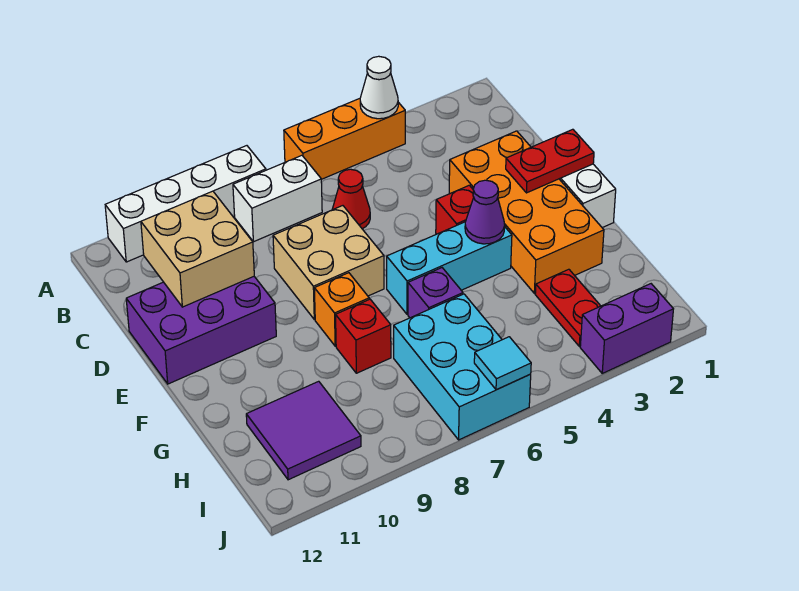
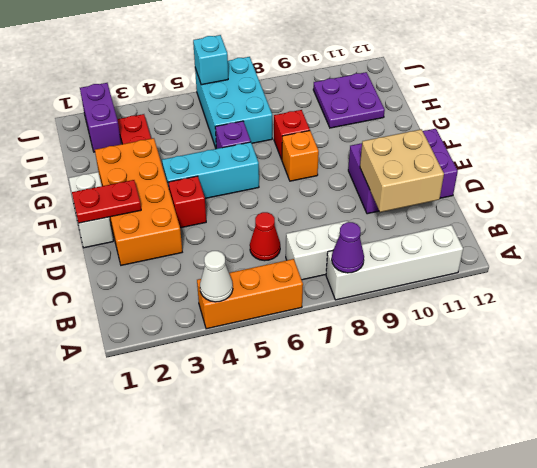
tan 2x2 brick [273,206,384,320] -> none
purple 1x1 cone [465,180,505,244] -> purple 1x1 cone moved to [332,222,364,273]
purple 2x2 tile [246,381,361,480] -> purple 2x2 plate [313,72,385,128]
purple 1x2 brick [580,284,673,373] -> purple 1x2 brick turned to [80,83,121,152]
cyan 1x1 tile [474,337,531,390] -> cyan 1x1 brick [193,35,228,85]

